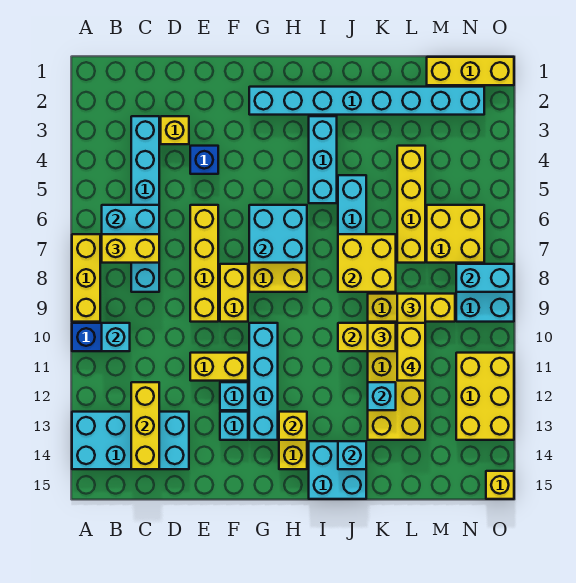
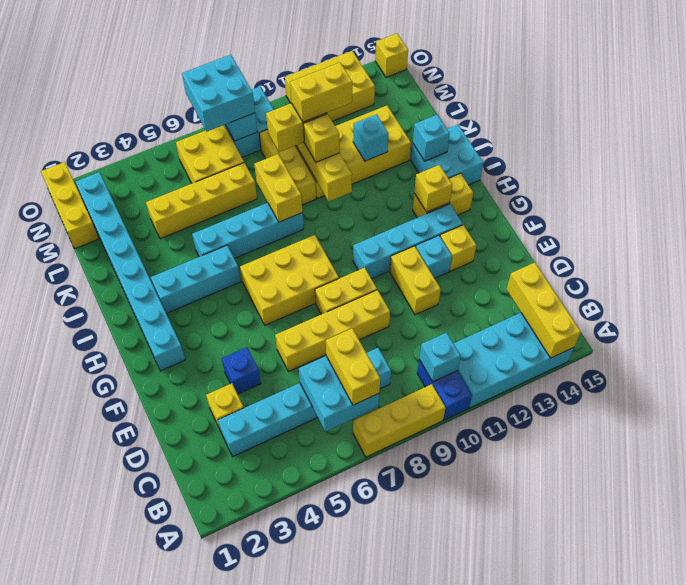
cyan 2x4 brick [72,412,189,469] -> cyan 2x4 brick turned to [453,313,574,408]
yellow 1x3 brick [131,382,159,469] -> yellow 1x3 brick turned to [507,263,581,358]
cyan 1x1 brick [220,412,248,440] -> yellow 1x1 brick [440,225,476,271]
cyan 2x2 brick [249,205,307,263] -> cyan 2x2 brick moved to [182,55,255,132]
yellow 2x2 brick [338,234,396,292] -> yellow 1x2 brick [254,154,302,222]

